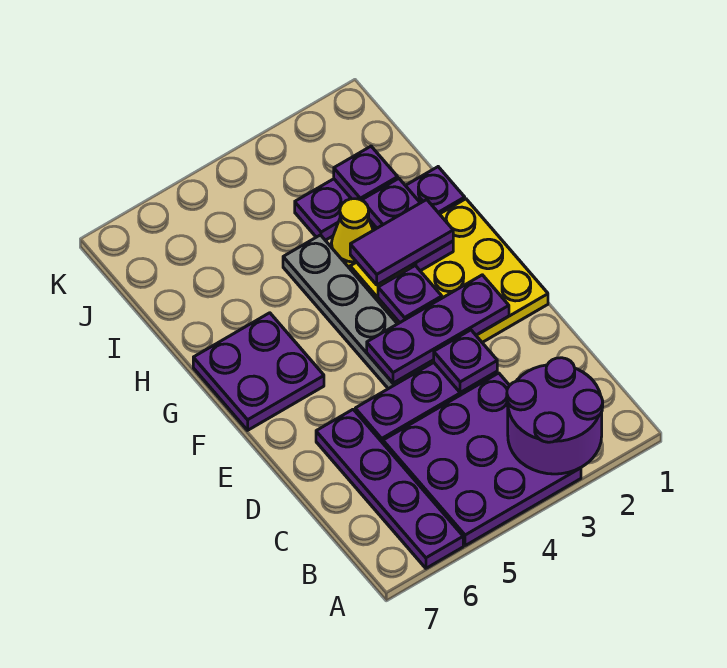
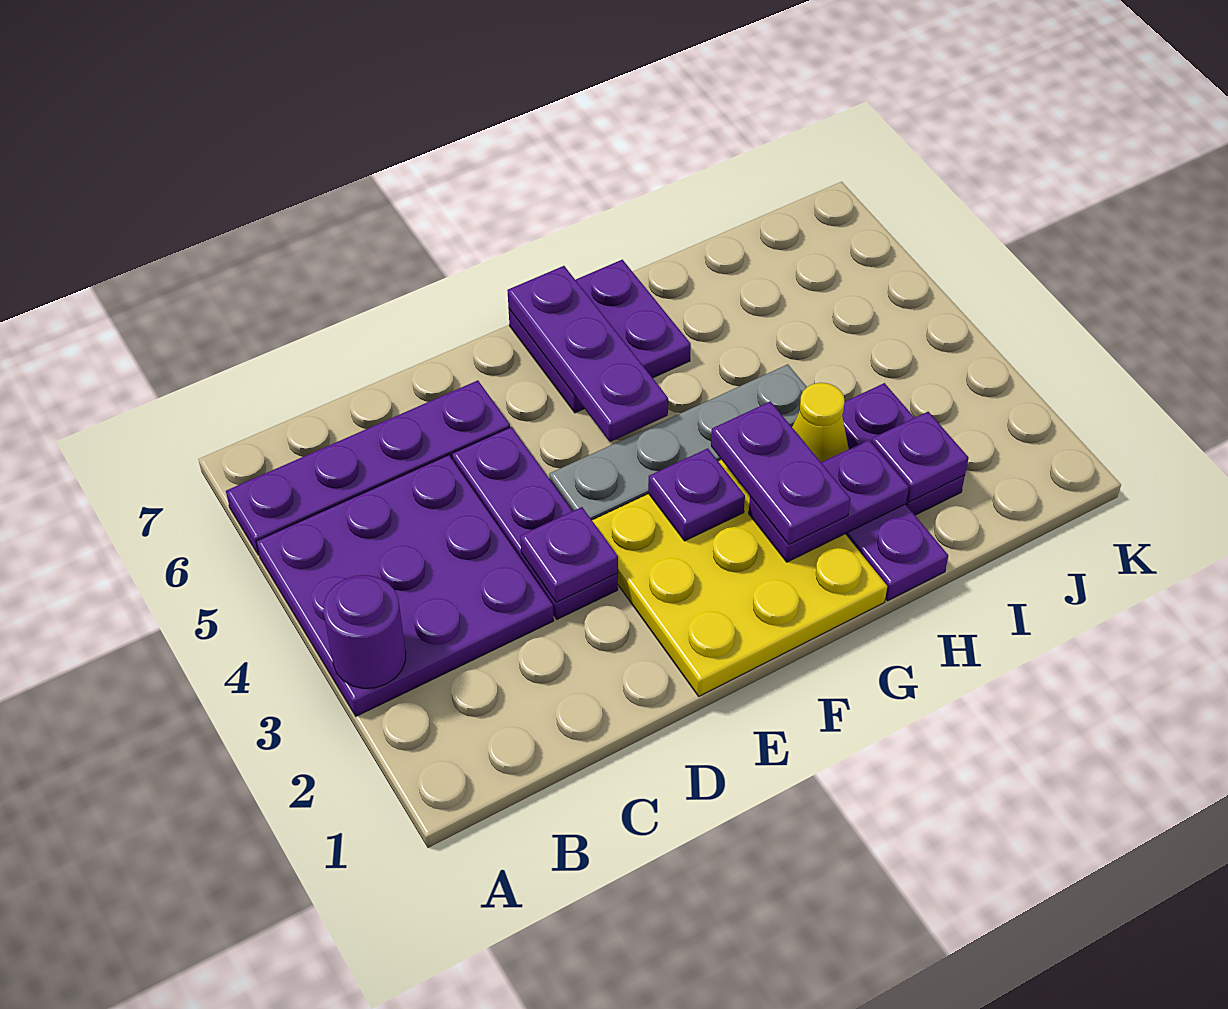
purple 2x2 round brick [507,358,603,474] -> purple 1x1 round brick [323,575,406,688]
purple 1x3 plate [367,275,509,383] -> purple 1x3 plate moved to [507,266,668,442]
purple 1x2 tile [350,200,453,285] -> purple 1x2 plate [711,401,850,544]

